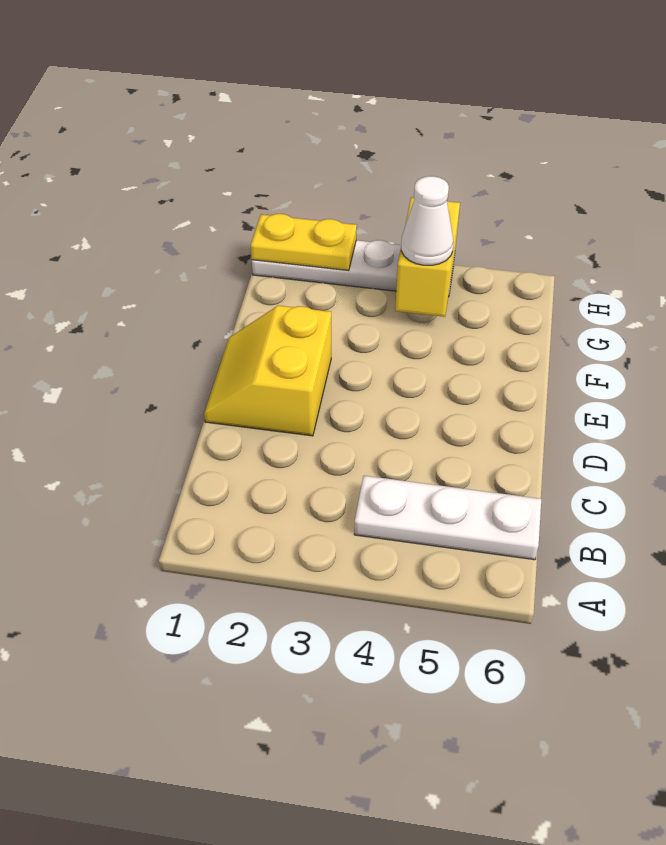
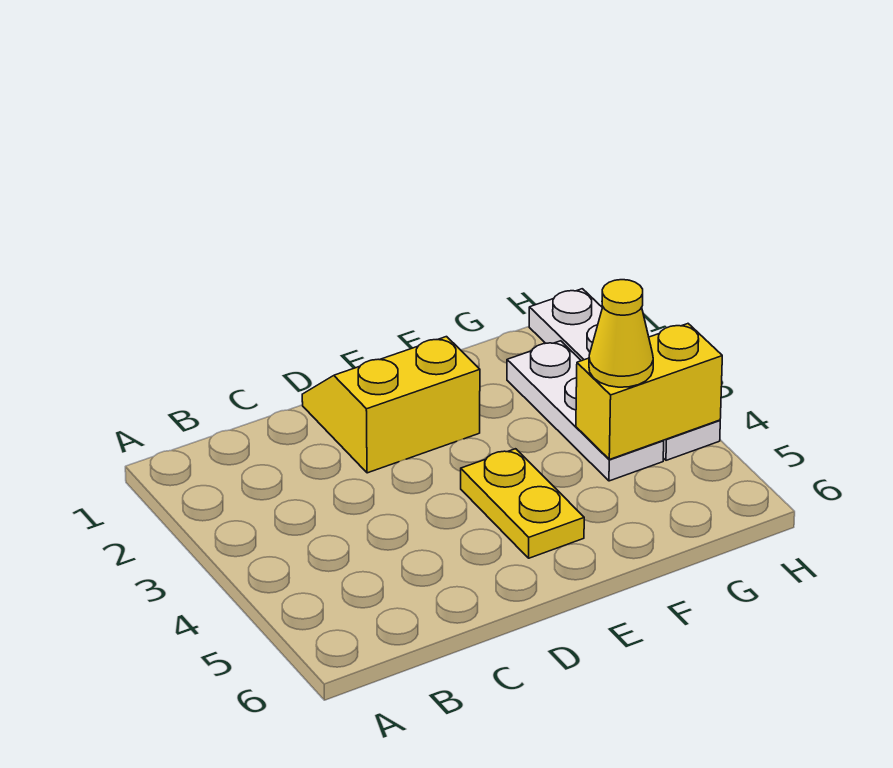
white 1x3 plate [354,476,541,560] -> white 1x3 plate moved to [507,341,664,481]
white 1x1 cone [401,176,453,265] -> yellow 1x1 cone [589,280,653,387]
yellow 1x2 plate [251,214,357,271] -> yellow 1x2 plate moved to [461,449,584,558]

